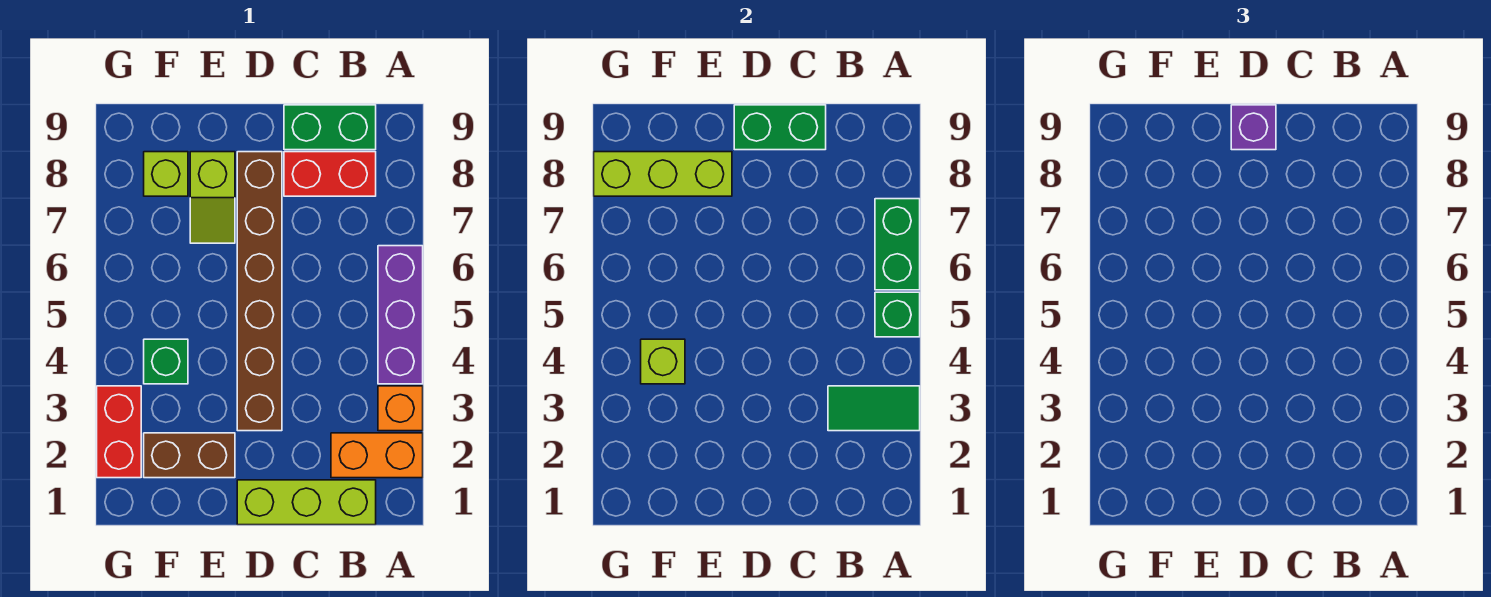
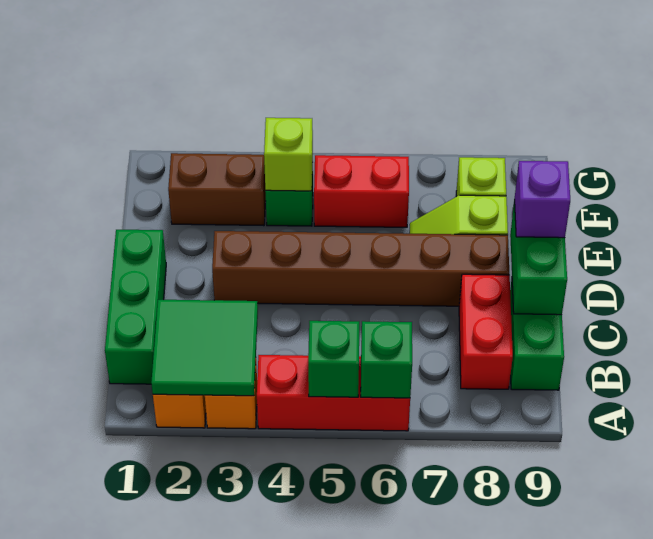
green 1x2 tile [828,386,920,431] -> green 2x2 tile [151,300,258,396]
purple 1x3 brick [378,246,423,384] -> red 1x3 brick [257,355,410,431]
green 1x2 brick [875,199,920,290] -> green 1x1 brick [361,321,412,398]
lime 1x3 brick [237,480,376,525] -> green 1x3 brick [105,230,166,384]
brown 1x2 brick [144,433,235,478] -> brown 1x2 brick turned to [168,153,266,226]
lime 1x3 brick [594,152,732,196] -> none
red 1x2 brick [97,386,141,478] -> red 1x2 brick moved to [314,155,409,227]

